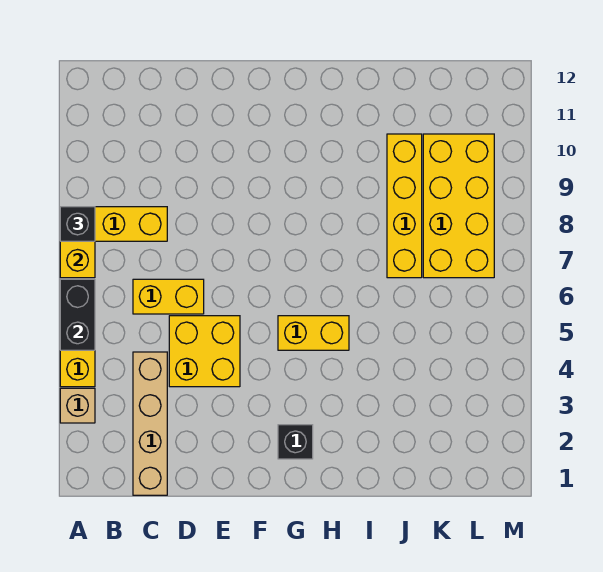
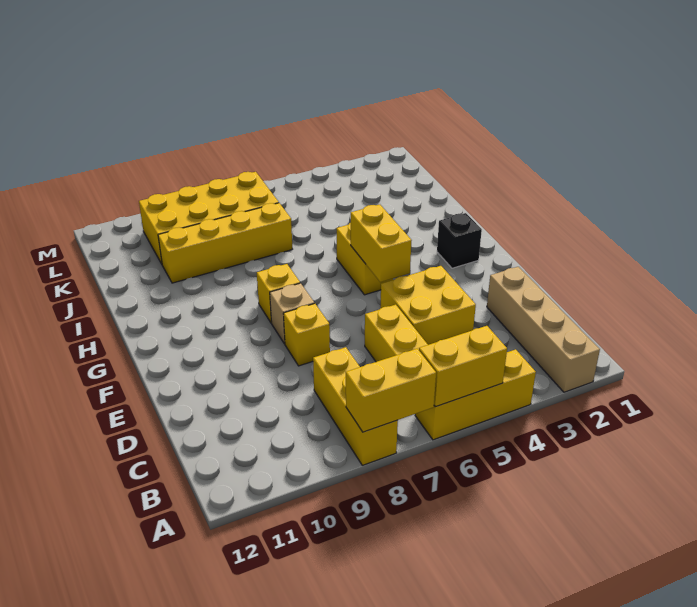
tan 1x1 brick [60,388,95,423] -> tan 1x1 brick moved to [270,283,314,344]
black 1x2 brick [60,279,95,350] -> yellow 1x2 brick [419,326,507,407]
black 1x1 brick [60,207,95,241] -> none
tan 1x4 brick [133,352,167,495] -> tan 1x4 brick turned to [487,267,600,392]
none -> yellow 1x1 brick [283,303,330,366]
none -> yellow 1x2 brick [351,205,412,282]
none -> yellow 1x1 brick [257,264,300,323]

